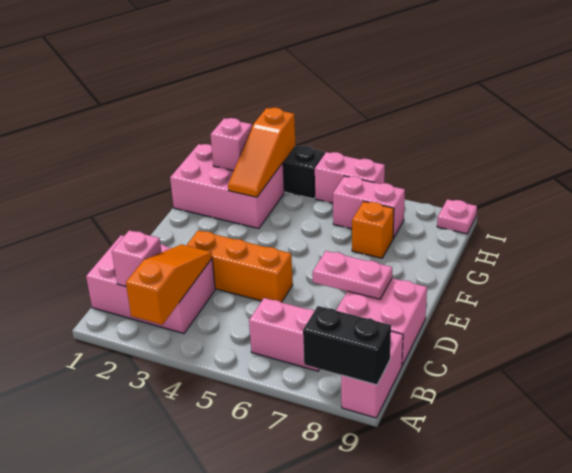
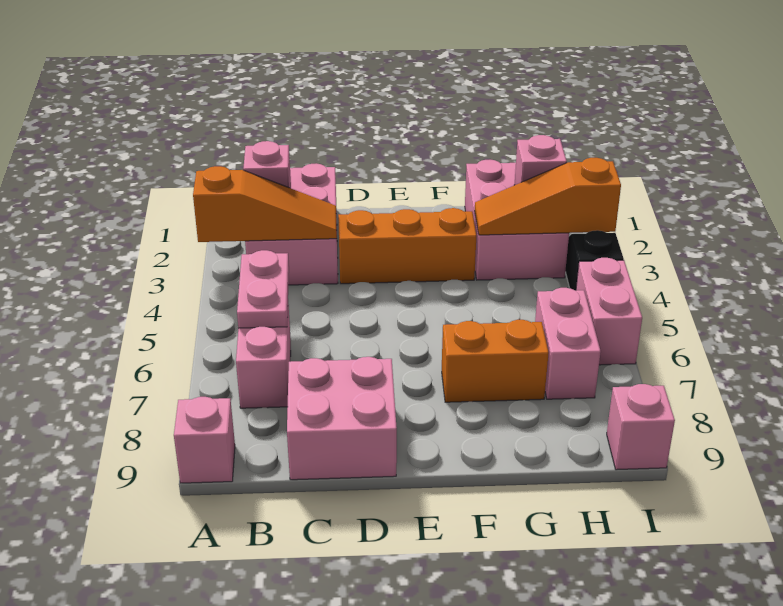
black 1x2 brick [303,306,391,385] -> none
pink 1x2 brick [341,331,403,418] -> pink 1x1 brick [174,397,235,483]
orange 1x3 brick [186,230,293,302] -> orange 1x3 brick turned to [338,208,476,284]
pink 1x2 plate [313,251,392,299] -> pink 1x2 plate moved to [237,250,289,328]
orange 1x1 brick [352,202,394,258] -> orange 1x2 brick [442,320,549,402]
pink 1x1 plate [437,199,477,234] -> pink 1x1 brick [607,384,675,470]

